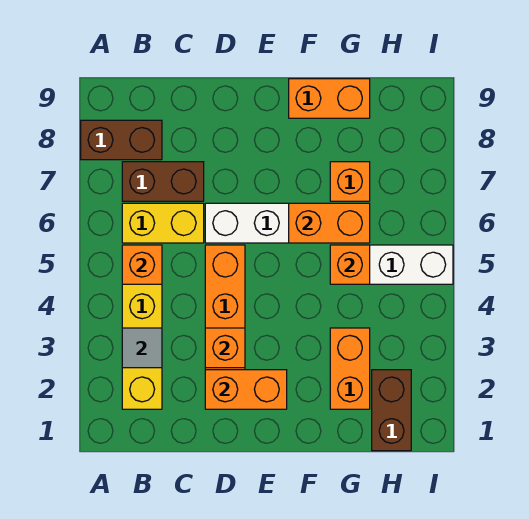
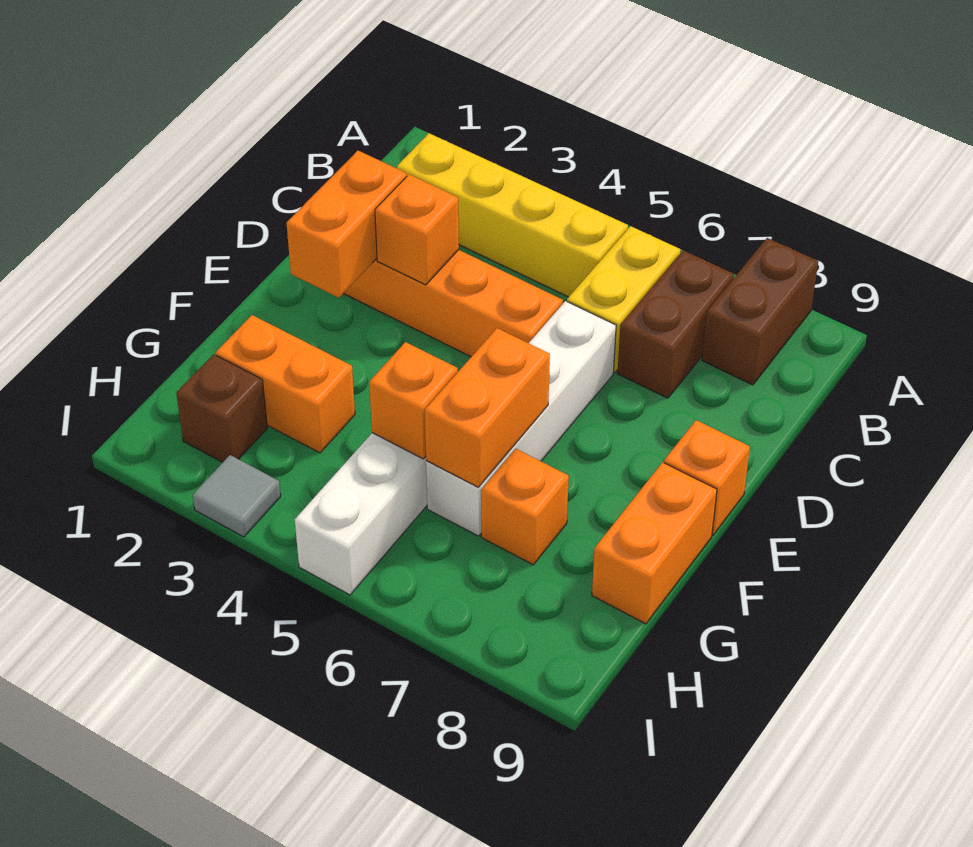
grey 1x1 tile [122,328,162,368] -> grey 1x1 tile moved to [193,455,281,537]
orange 1x1 brick [122,245,162,284] -> orange 1x1 brick moved to [664,420,750,535]
brown 1x2 brick [372,370,411,451] -> brown 1x1 brick [176,354,267,462]

